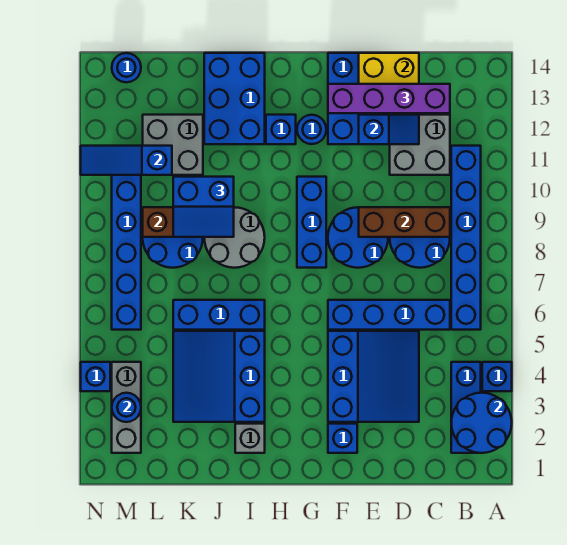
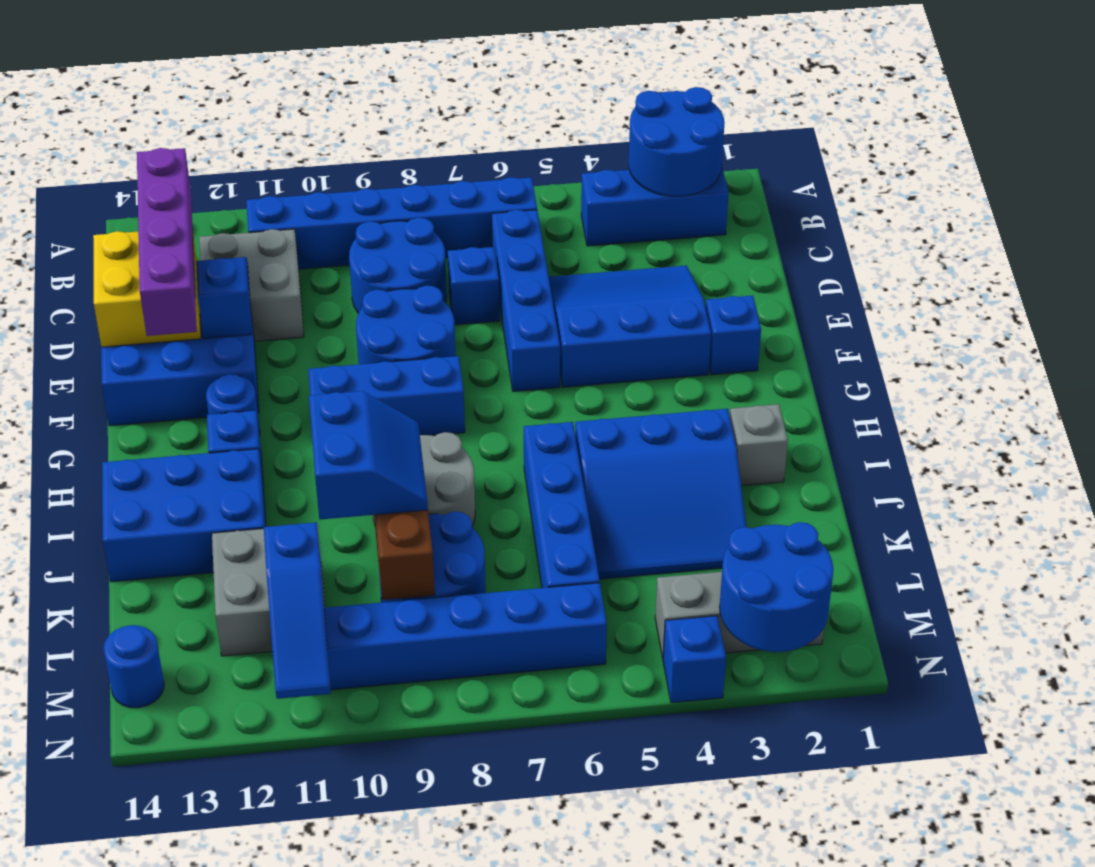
blue 1x1 brick [482,362,512,391] -> blue 1x1 brick moved to [448,247,500,325]
brown 1x3 brick [359,207,450,237] -> none
blue 1x3 brick [173,300,265,330] -> blue 1x4 brick [524,422,600,588]
blue 1x1 round brick [112,393,141,422] -> blue 2x2 round brick [719,522,833,652]

